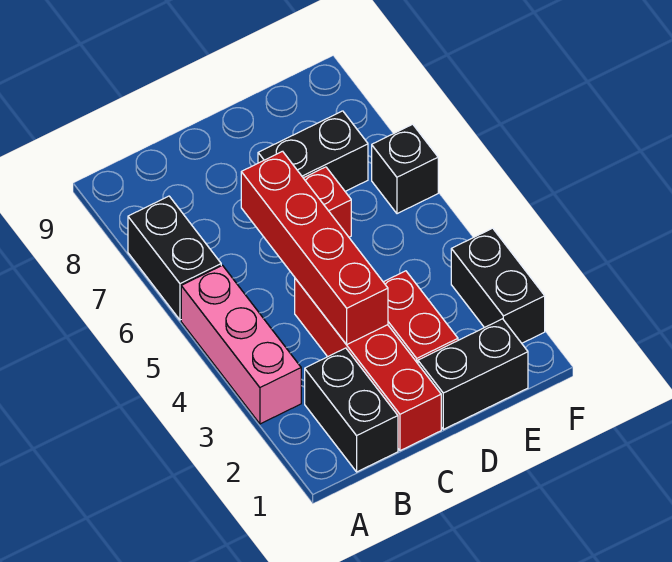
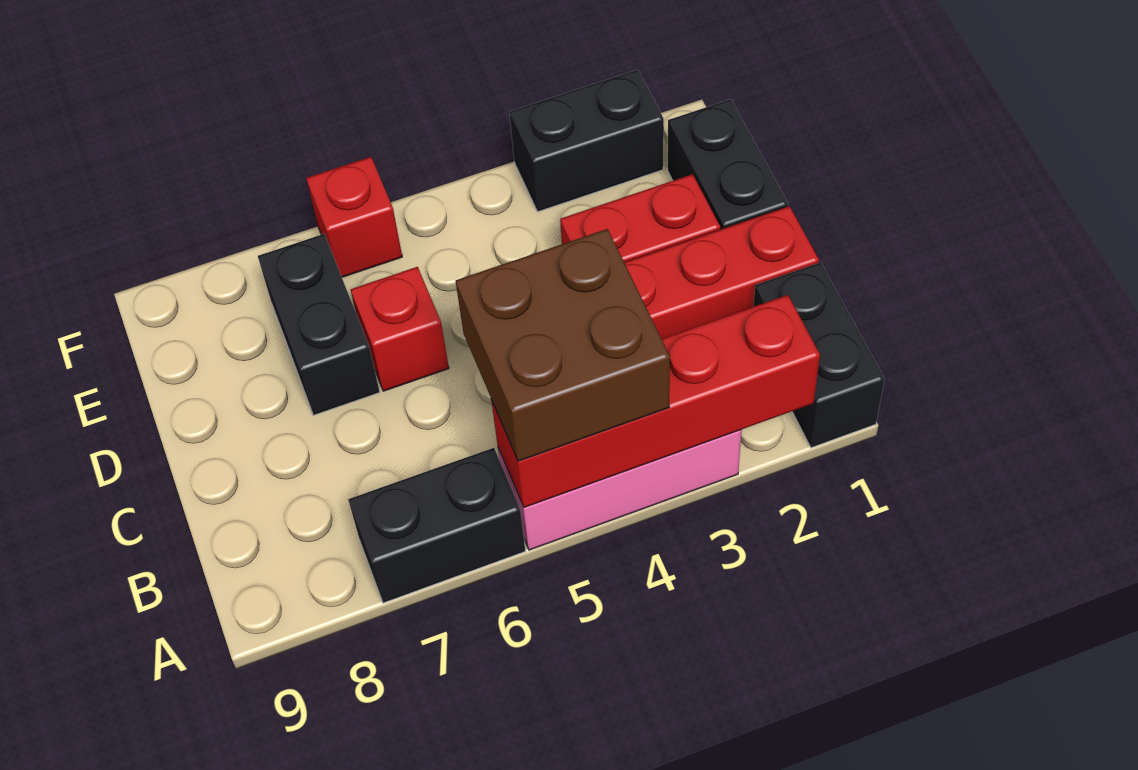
none -> brown 2x2 brick [456,229,670,461]
black 1x2 brick [305,348,398,472] -> black 1x2 brick turned to [753,262,885,448]
red 1x4 brick [241,151,388,345] -> red 1x4 brick moved to [491,295,820,507]
black 1x1 brick [372,124,438,214] -> red 1x1 brick [306,157,402,277]

